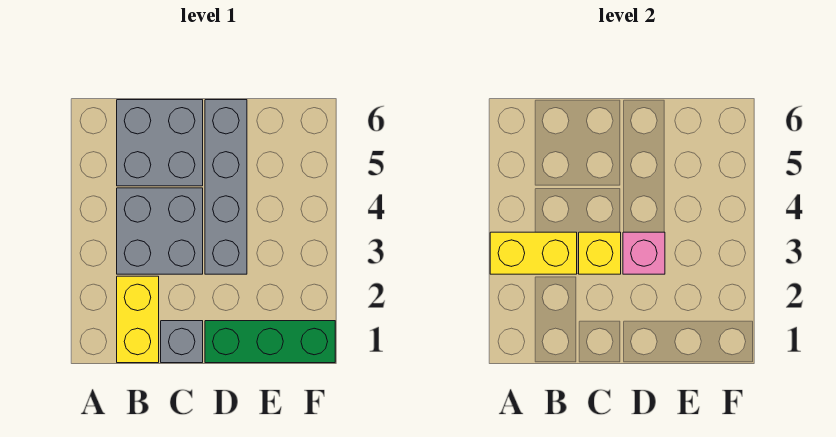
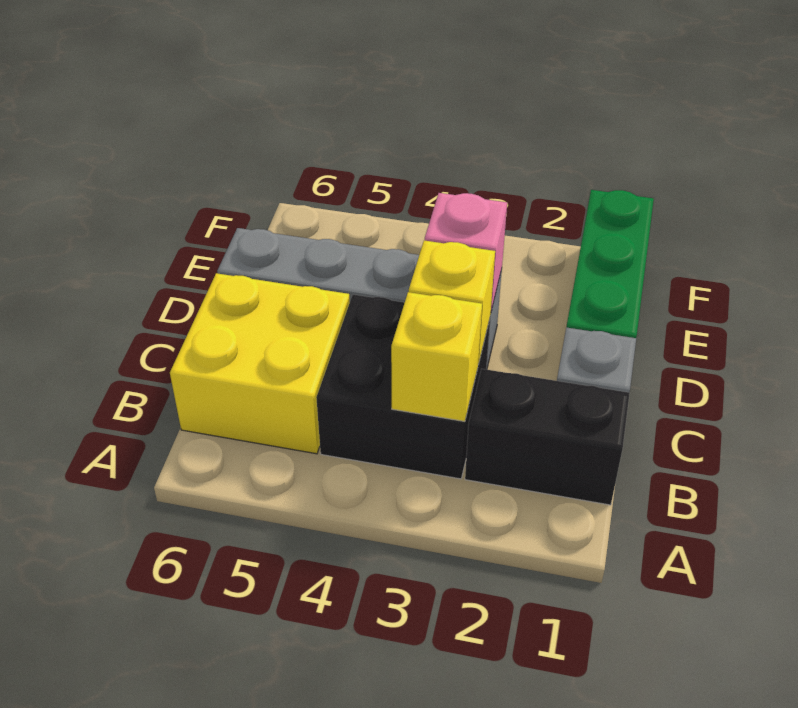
yellow 1x2 brick [490,232,577,274] -> yellow 1x1 brick [391,292,482,421]
yellow 1x2 brick [117,276,159,363] -> black 1x2 brick [465,369,630,505]
grey 2x2 brick [117,188,203,274] -> black 2x2 brick [316,295,490,479]
grey 2x2 brick [117,100,203,186] -> yellow 2x2 brick [170,273,350,454]

